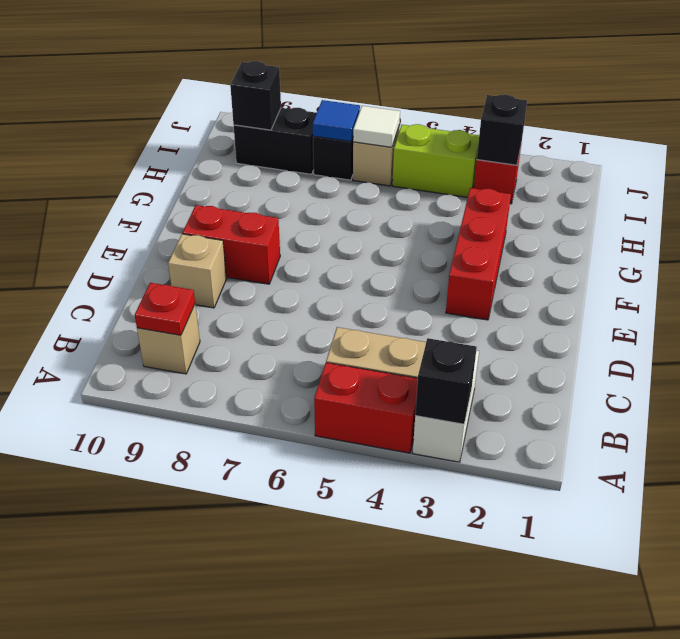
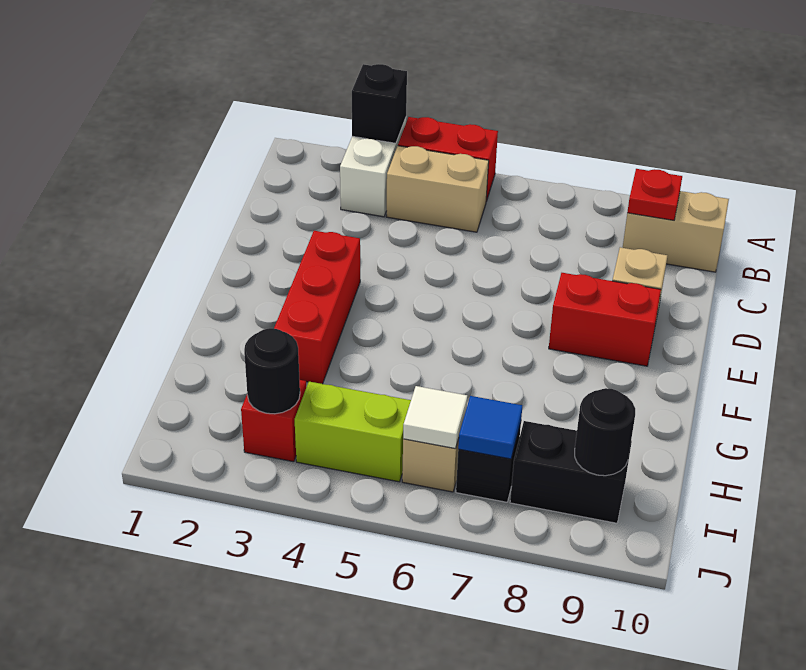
tan 1x1 brick [137,305,200,374] -> tan 1x2 brick [623,191,729,272]
black 1x1 brick [477,94,527,165] -> black 1x1 round brick [244,328,300,414]
black 1x1 brick [230,61,281,130] -> black 1x1 round brick [575,388,635,476]

